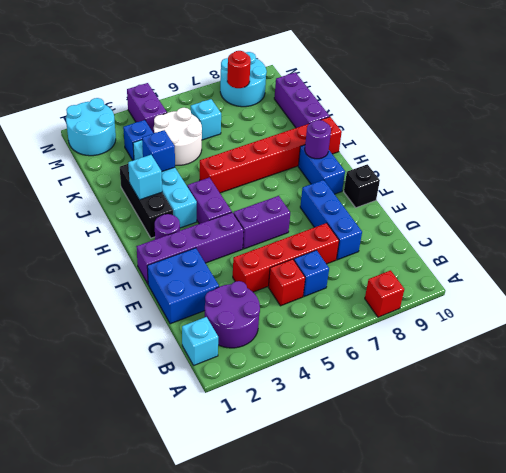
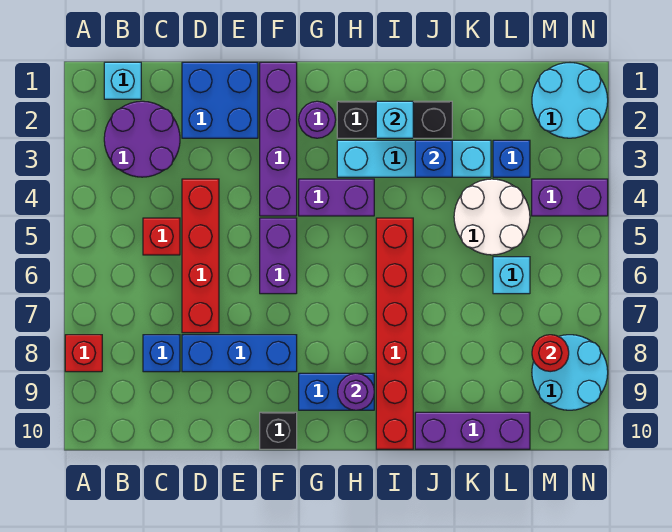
blue 1x1 brick [294,250,329,297] -> blue 1x1 brick moved to [143,335,180,372]

